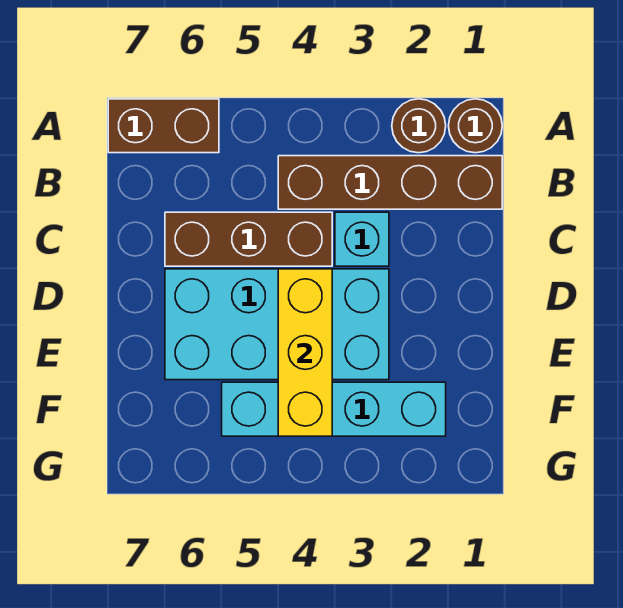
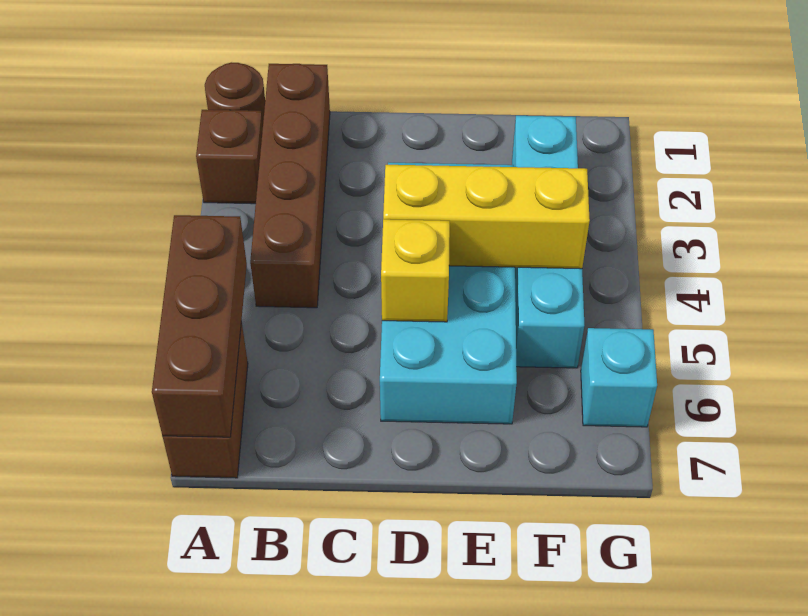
brown 1x1 round brick [392,99,446,153] -> brown 1x1 brick [196,110,263,204]
cyan 1x1 brick [335,212,389,266] -> cyan 1x1 brick moved to [581,328,657,427]
brown 1x3 brick [165,212,332,266] -> brown 1x3 brick moved to [152,215,247,437]
none -> yellow 1x1 brick [381,219,450,322]

